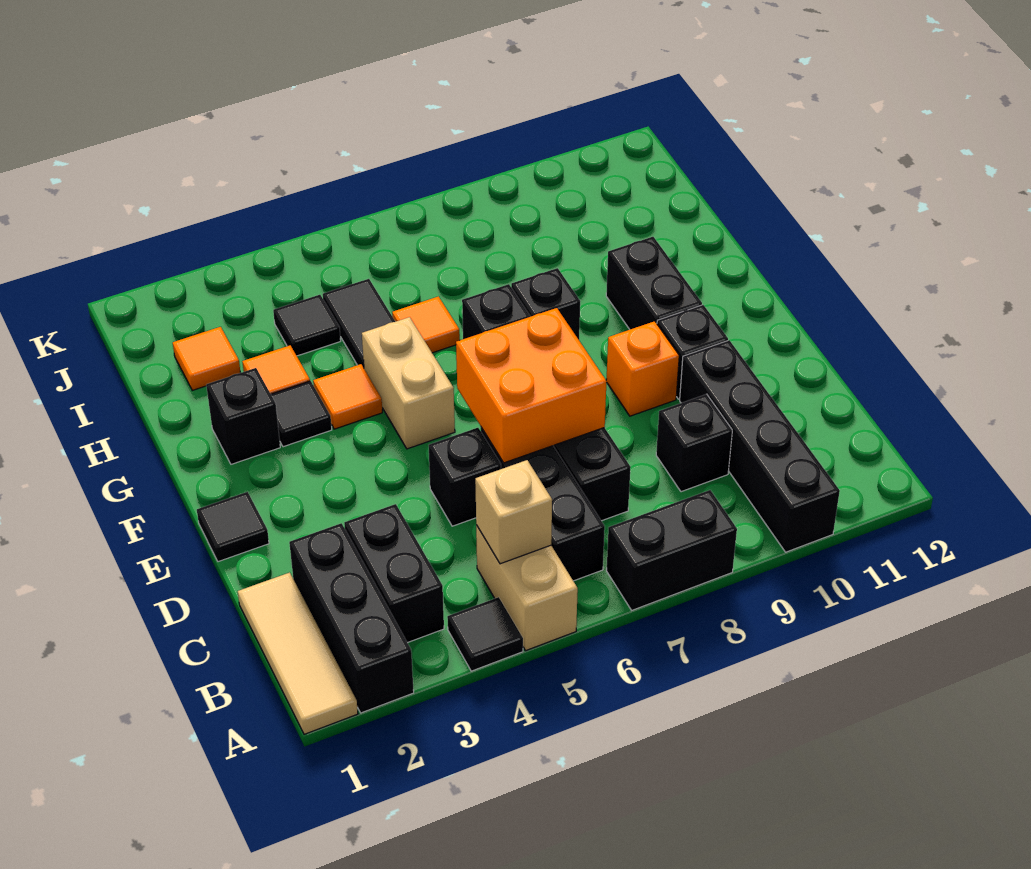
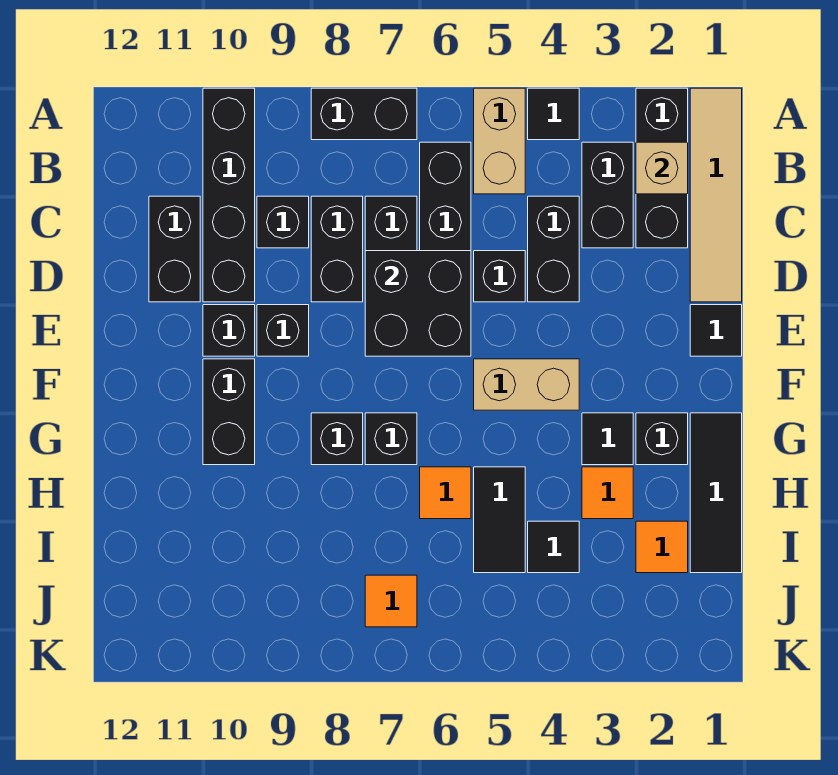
tan 1x3 tile [238,572,358,734] -> tan 1x4 tile [690,88,742,302]
tan 1x1 brick [475,460,552,564] -> tan 1x1 brick moved to [636,142,688,194]
none -> black 1x2 brick [528,196,579,302]
none -> black 1x2 brick [311,196,363,302]
none -> black 1x2 brick [149,196,200,302]
orange 2x2 brick [456,308,607,463] -> black 2x2 brick [365,251,471,356]
orange 1x1 brick [606,321,679,416] -> black 1x1 brick [257,305,309,356]
tan 1x2 brick [362,317,455,449] -> tan 1x2 brick turned to [474,359,579,410]
none -> black 1x3 tile [690,413,742,573]
orange 1x1 tile [313,364,382,429] -> orange 1x1 tile moved to [365,575,417,627]

